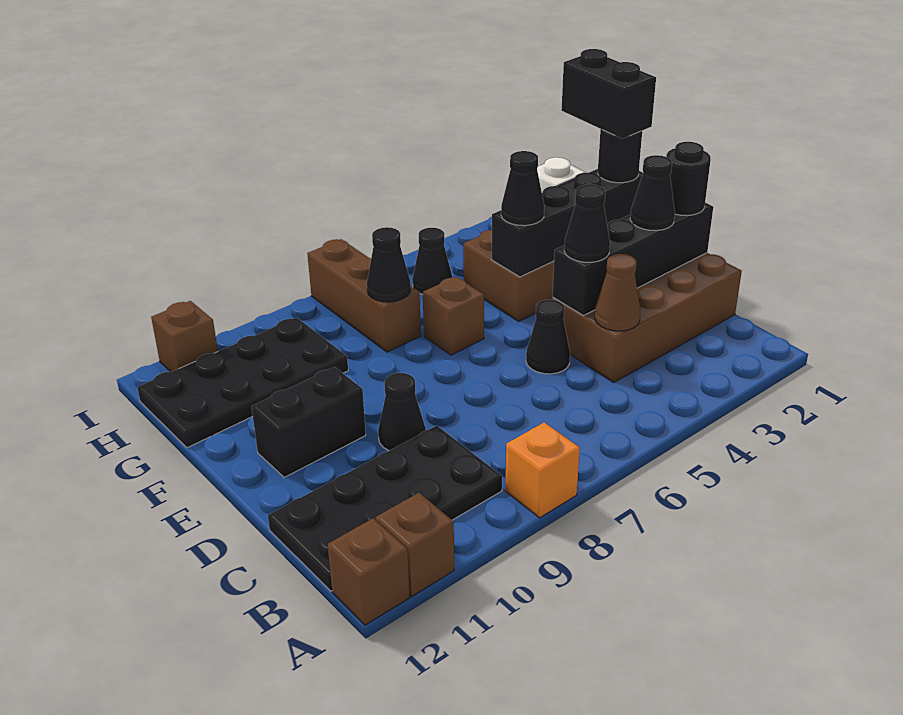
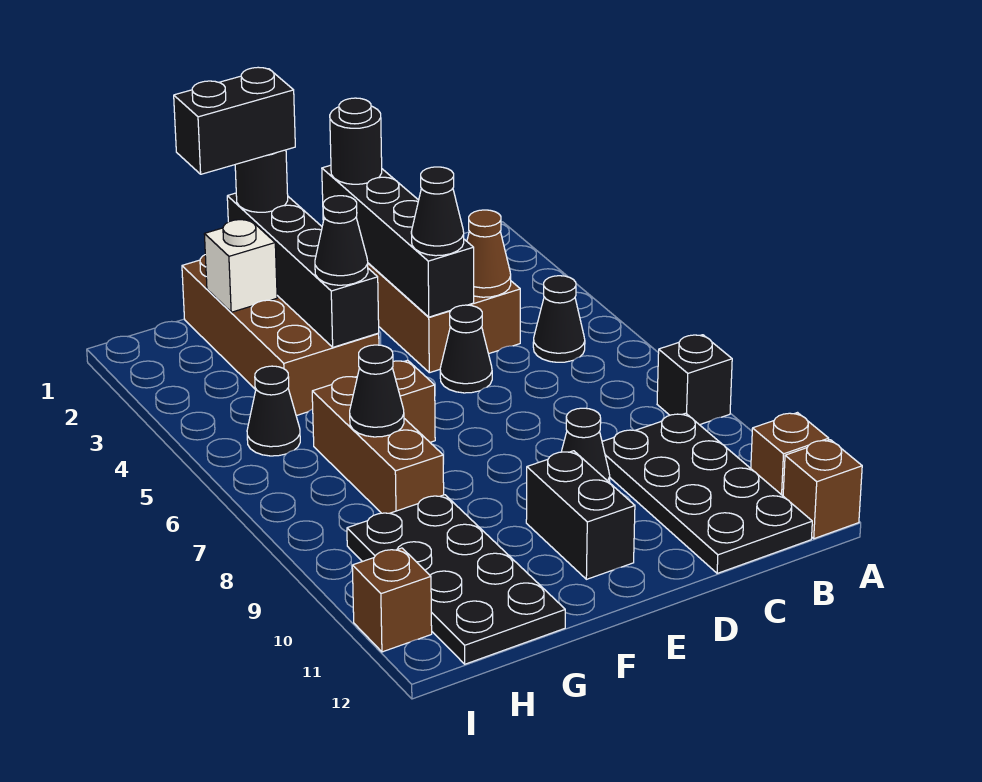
orange 1x1 brick [505,422,580,518] -> black 1x1 brick [657,335,732,425]
black 1x1 cone [630,155,675,231] -> black 1x1 cone moved to [533,276,585,362]
brown 1x3 brick [307,239,421,352] -> brown 1x3 brick turned to [312,377,444,513]

